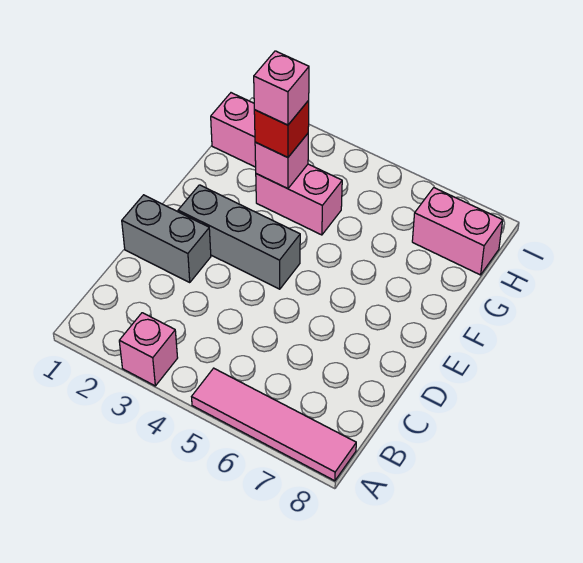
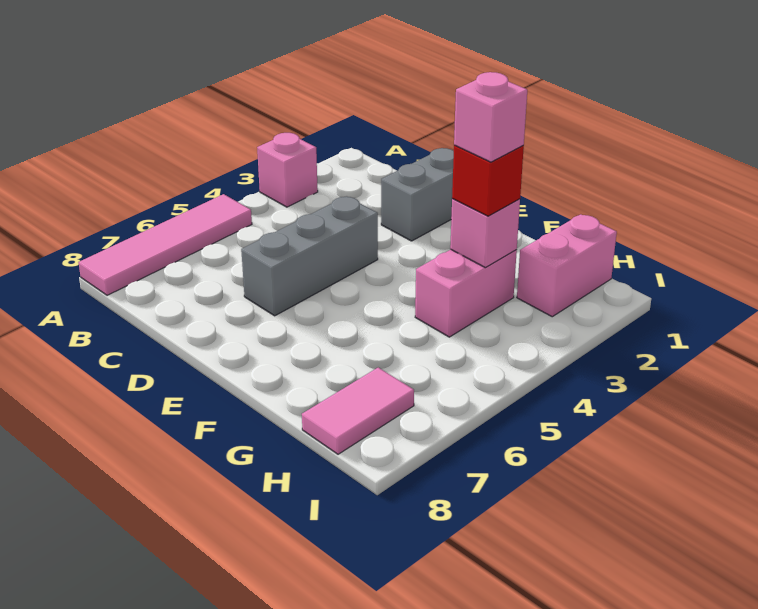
grey 1x3 brick [178,185,300,289] -> grey 1x3 brick moved to [241,196,378,316]
pink 1x2 brick [412,188,503,275] -> pink 1x2 tile [302,368,414,454]

